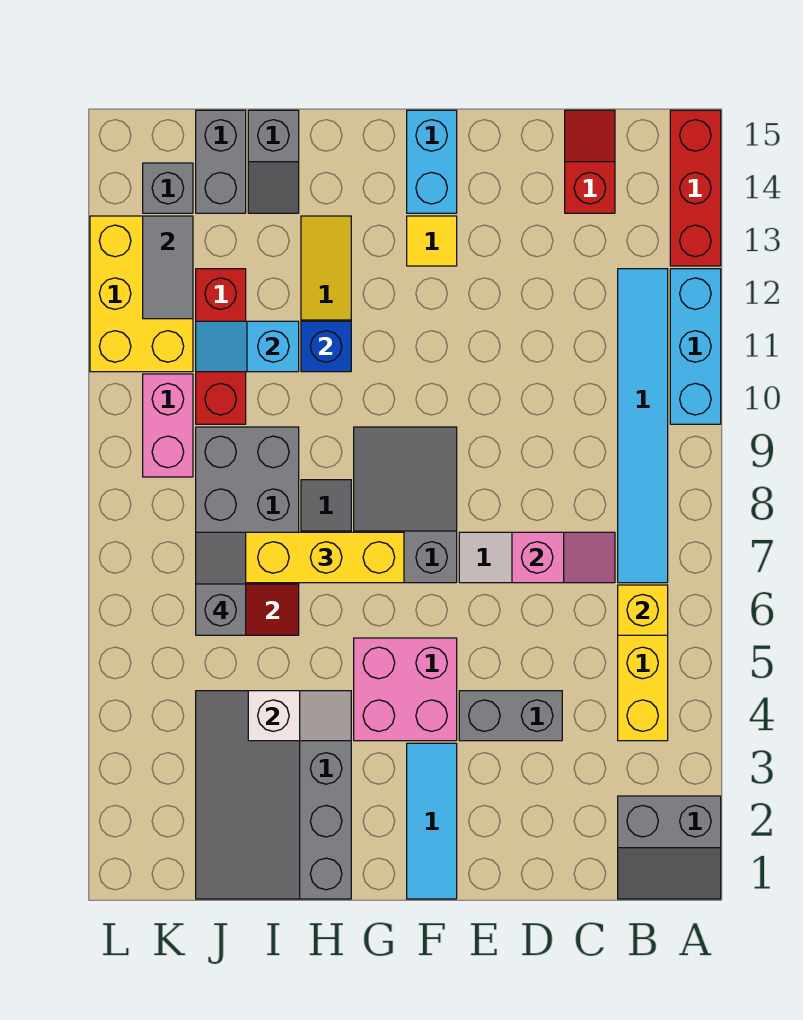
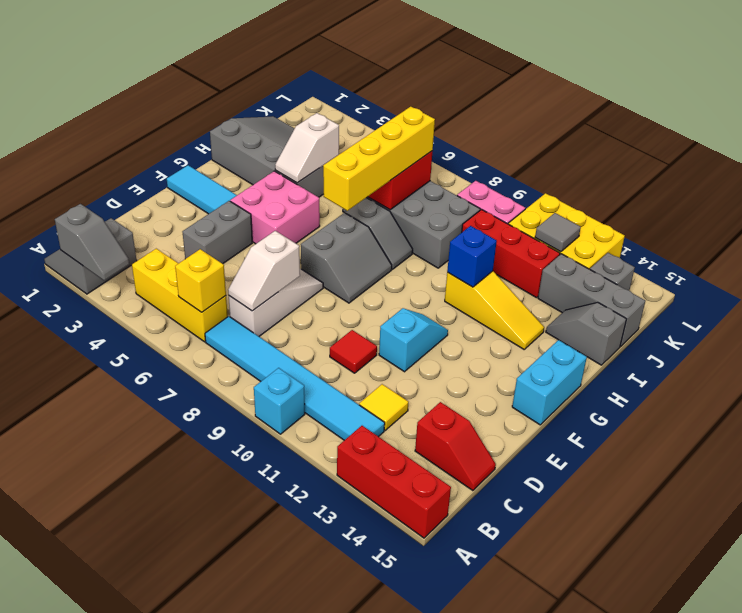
cyan 1x3 brick [670,269,721,424] -> cyan 1x1 brick [254,368,305,434]
pink 1x2 slope [512,532,615,583] -> white 1x2 slope [228,231,300,311]
none -> red 1x1 tile [330,330,377,373]
grey 2x3 slope [354,427,457,583] -> grey 2x2 slope [301,213,392,303]
yellow 1x1 tile [407,216,457,266] -> yellow 1x1 tile moved to [359,384,408,430]
cyan 1x2 brick [407,110,457,213] -> cyan 1x2 brick turned to [512,340,587,425]
cyan 1x2 slope [196,321,299,372] -> cyan 1x2 slope moved to [379,308,448,372]
grey 1x2 slope [196,532,246,635] -> grey 1x2 slope moved to [55,204,129,280]
grey 1x2 brick [196,110,246,213] -> grey 1x3 brick [538,254,645,346]
grey 1x2 tile [143,216,193,319] -> grey 1x1 tile [535,213,581,252]

